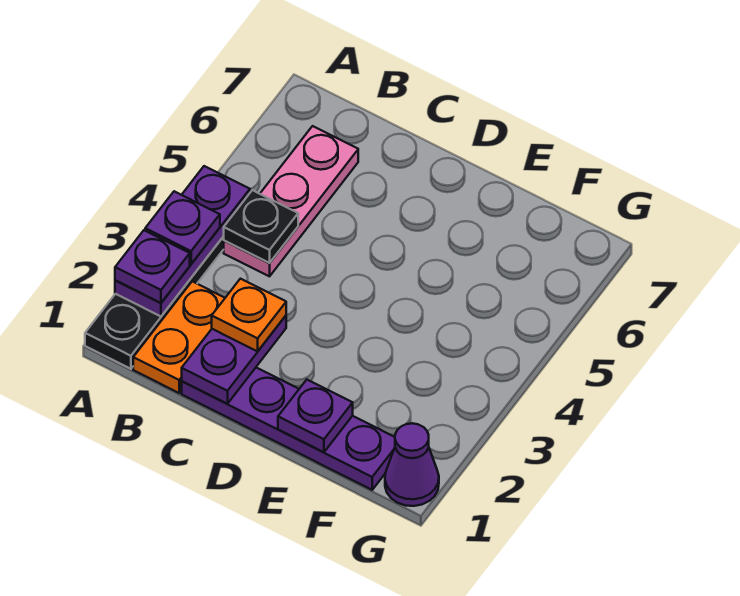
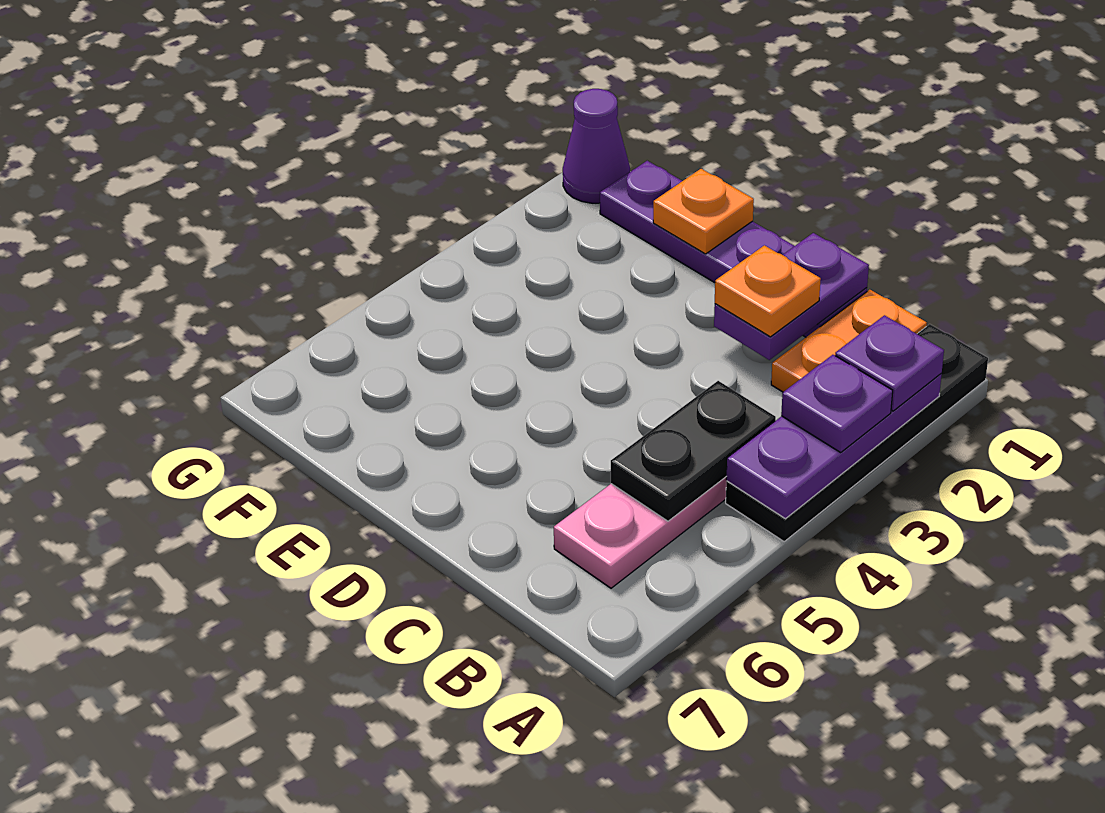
black 1x1 plate [224,190,298,263] -> black 1x2 plate [611,381,776,521]
purple 1x1 plate [278,380,353,452] -> orange 1x1 plate [653,169,754,254]

